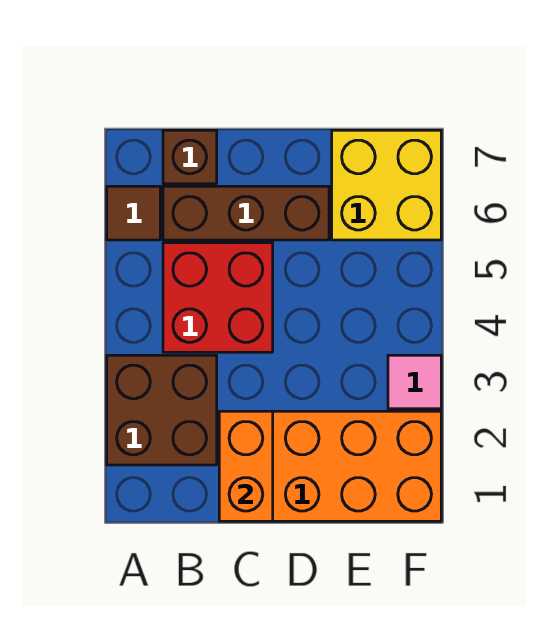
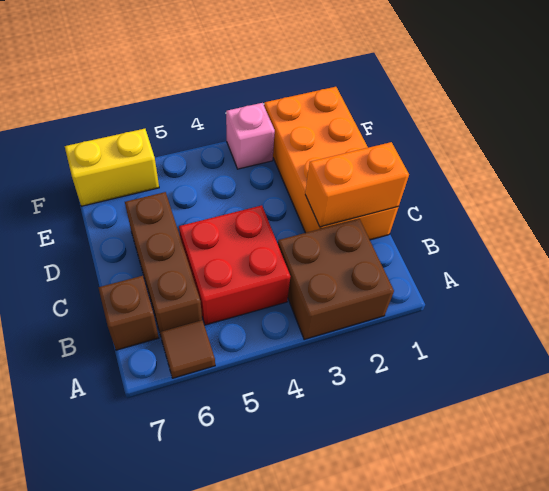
yellow 2x2 brick [332,130,441,240] -> yellow 1x2 brick [65,129,159,206]
pink 1x1 tile [388,355,441,409] -> pink 1x1 brick [226,103,275,169]

